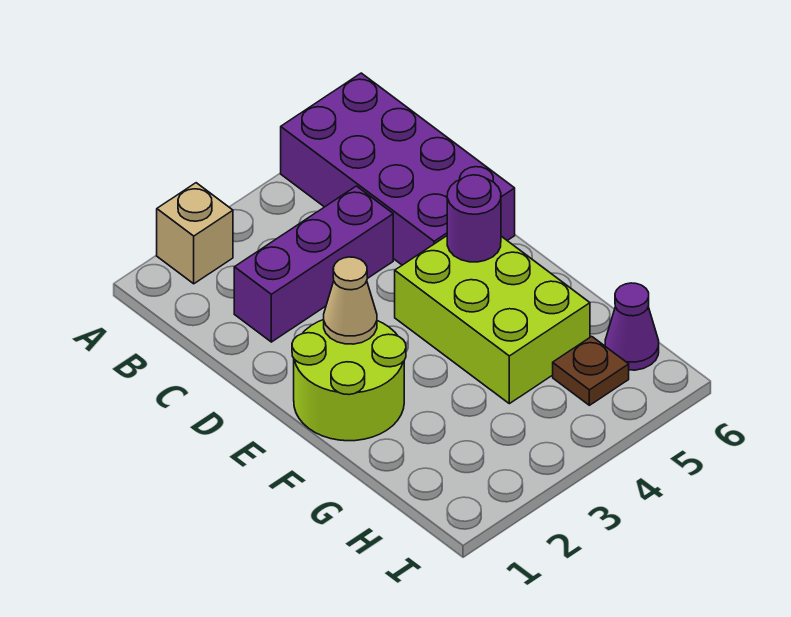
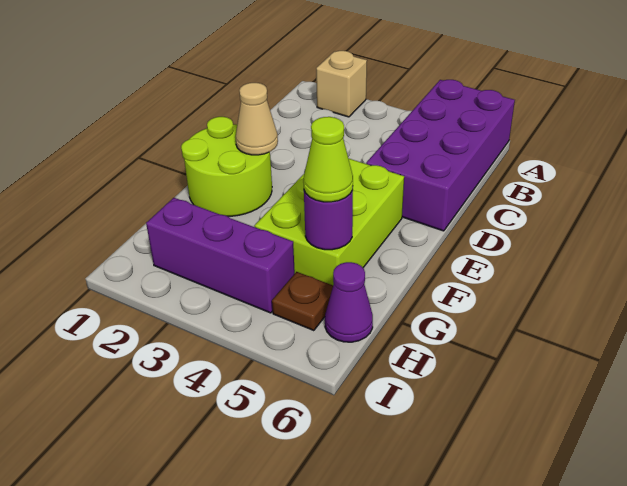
purple 1x3 brick [234,186,393,342] -> purple 1x3 brick moved to [146,198,295,313]
purple 1x1 round brick [447,175,501,262] -> purple 1x1 round brick moved to [304,190,353,250]
none -> lime 1x1 cone [303,117,353,202]

